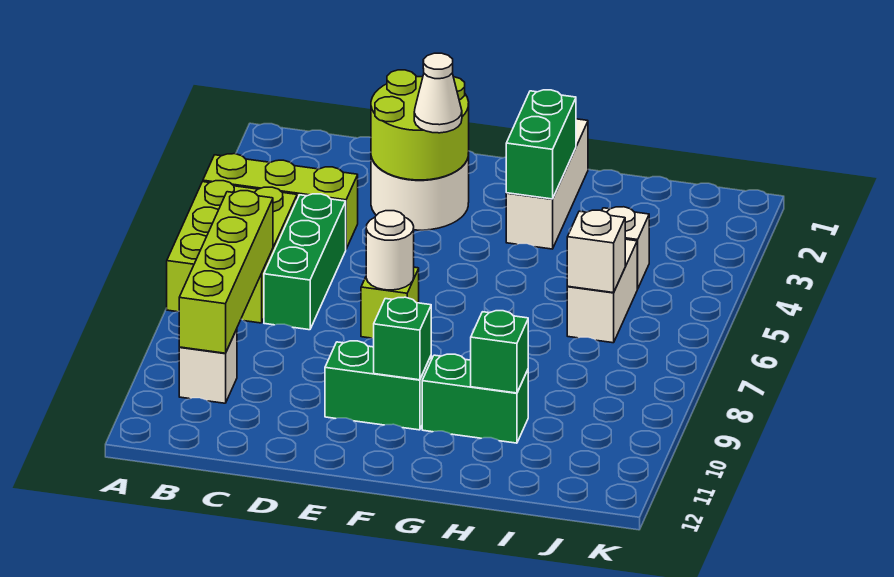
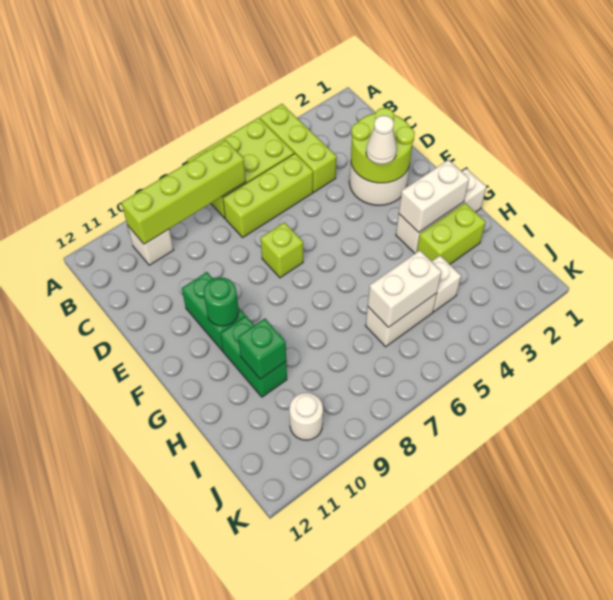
green 1x3 brick [264,194,346,330] -> lime 1x3 brick [223,153,313,237]
white 1x1 round brick [366,211,414,290] -> white 1x1 round brick moved to [289,393,323,440]
green 1x1 brick [374,297,431,380] -> green 1x1 round brick [203,278,239,326]
green 1x2 brick [506,90,576,199] -> white 1x2 brick [399,160,469,232]
none -> lime 1x2 brick [417,203,486,264]
white 1x1 brick [567,210,625,293] -> white 1x2 brick [368,250,442,327]

